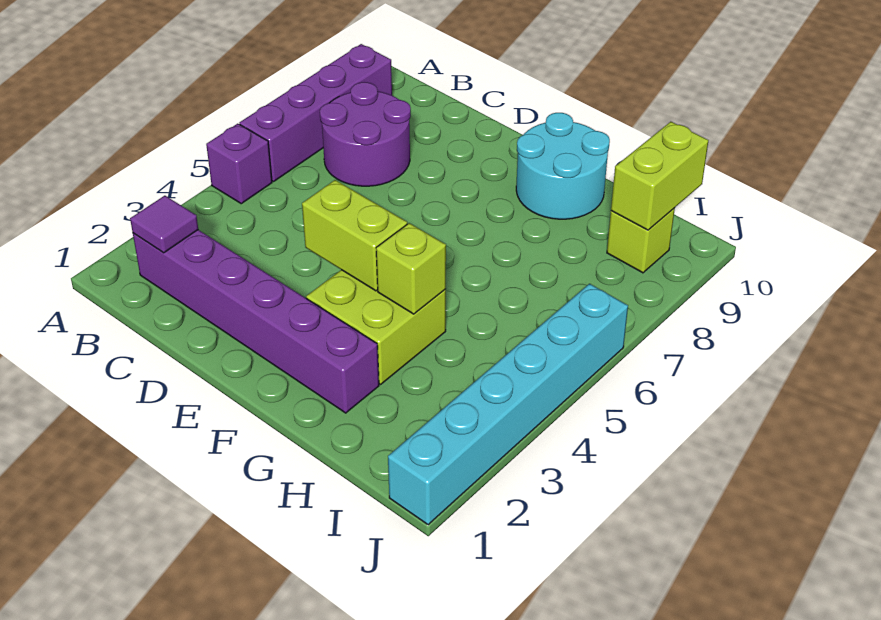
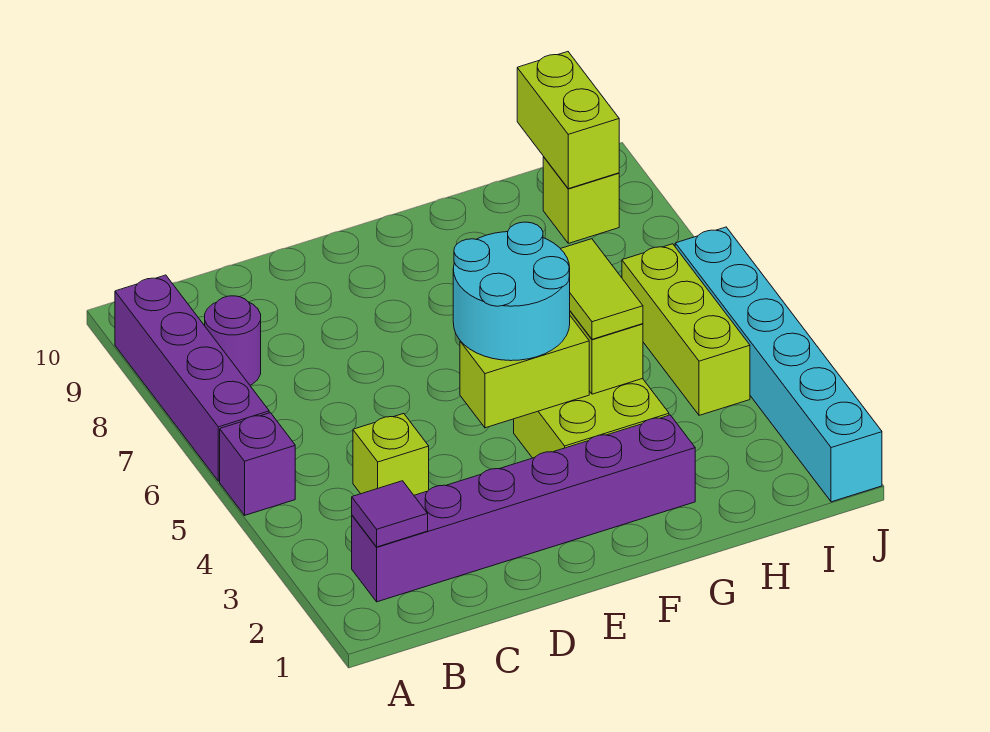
purple 2x2 round brick [320,82,411,186] -> purple 1x1 round brick [205,296,261,385]
none -> lime 1x1 brick [353,414,429,495]
cyan 2x2 round brick [516,113,610,219] -> cyan 2x2 round brick moved to [453,222,570,361]
none -> lime 1x2 tile [561,239,643,339]
none -> lime 1x3 brick [622,244,750,415]

